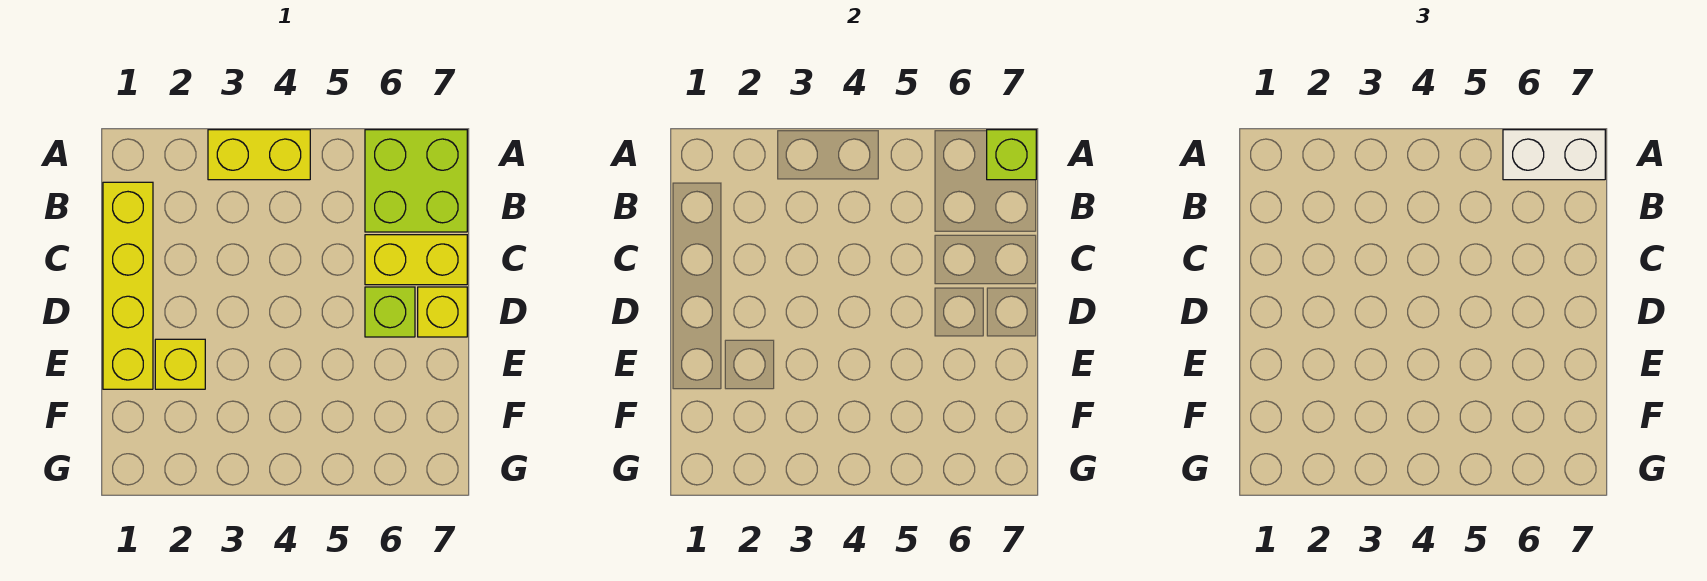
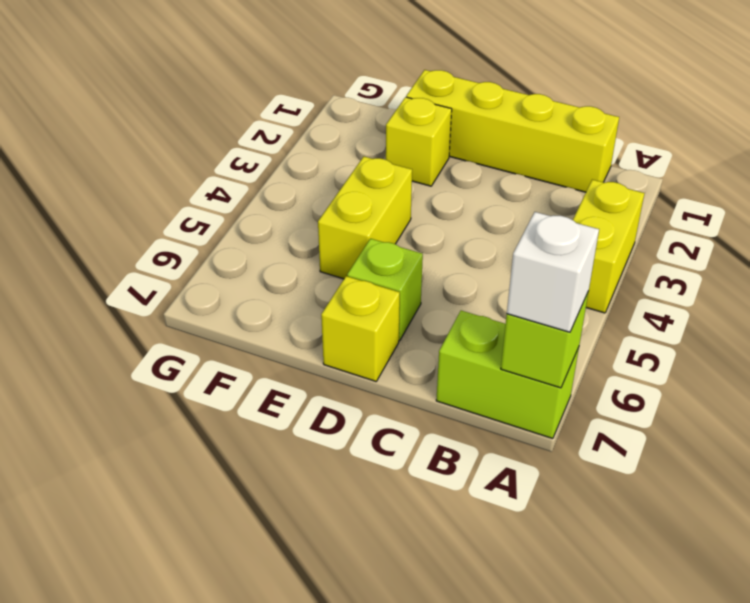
lime 2x2 brick [365,130,467,232] -> lime 1x2 brick [436,311,579,439]
white 1x2 brick [1503,130,1605,180] -> white 1x1 brick [507,212,599,332]
yellow 1x2 brick [365,235,467,285] -> yellow 1x2 brick moved to [318,157,412,279]

